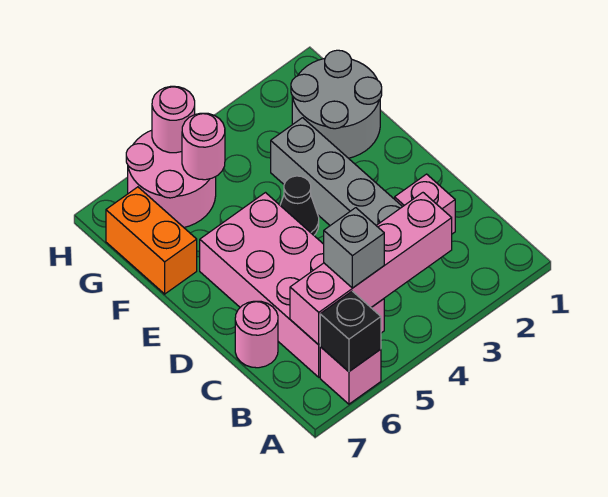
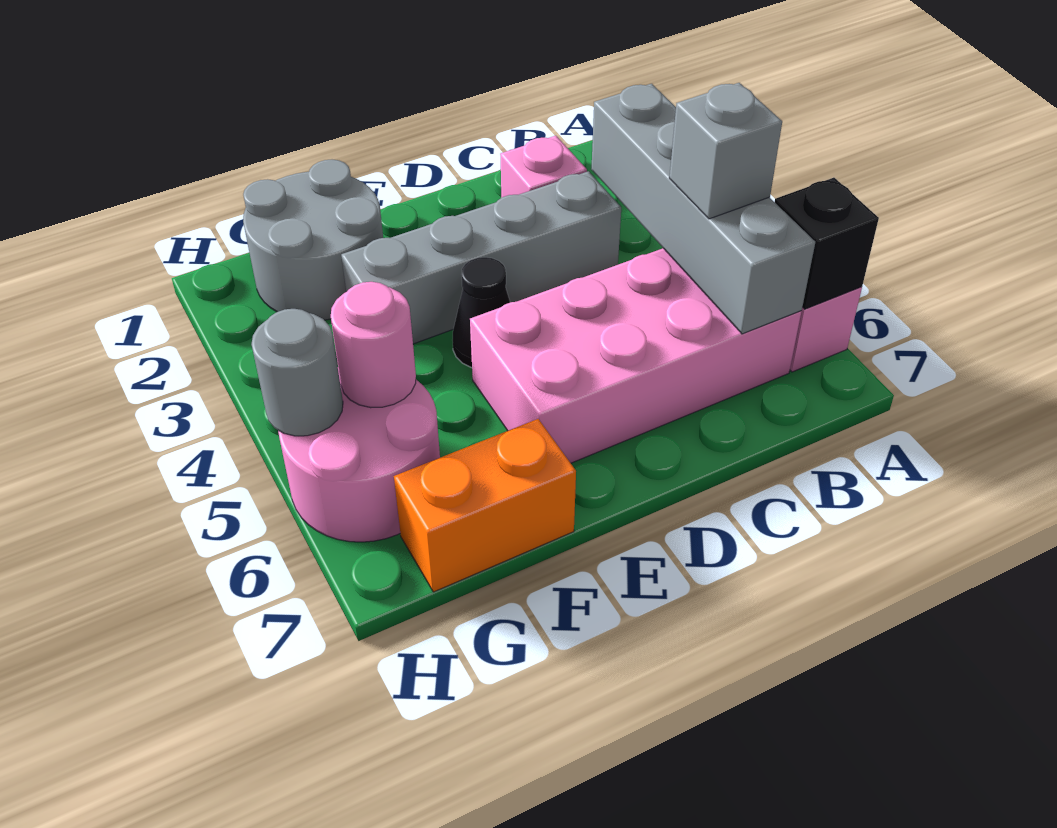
pink 1x4 brick [290,193,452,345] -> grey 1x4 brick [591,84,815,334]
pink 1x1 round brick [235,301,278,368] -> none
pink 1x1 round brick [152,86,195,153] -> grey 1x1 round brick [251,309,343,436]

